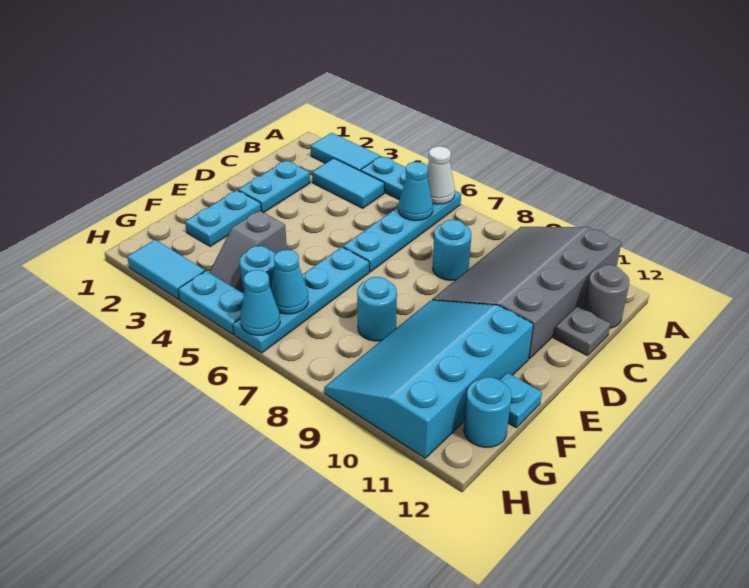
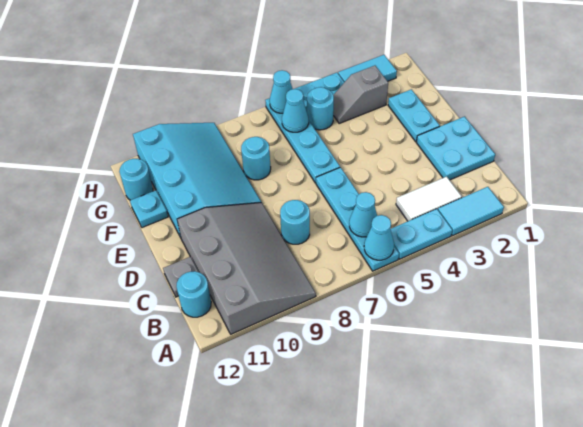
white 1x1 cone [427,146,455,204] -> cyan 1x1 cone [364,215,394,260]
cyan 1x2 tile [312,158,384,208] -> white 1x2 tile [396,176,462,221]
grey 1x1 round brick [584,265,629,328] -> cyan 1x1 round brick [176,271,211,317]
cyan 1x2 plate [238,160,310,213] -> cyan 2x2 plate [416,117,495,180]
grey 1x2 slope [209,210,287,292] -> grey 1x2 slope turned to [333,66,388,123]

